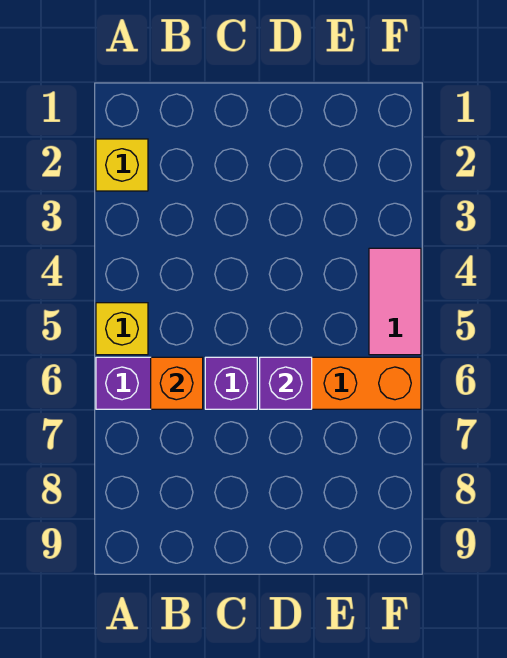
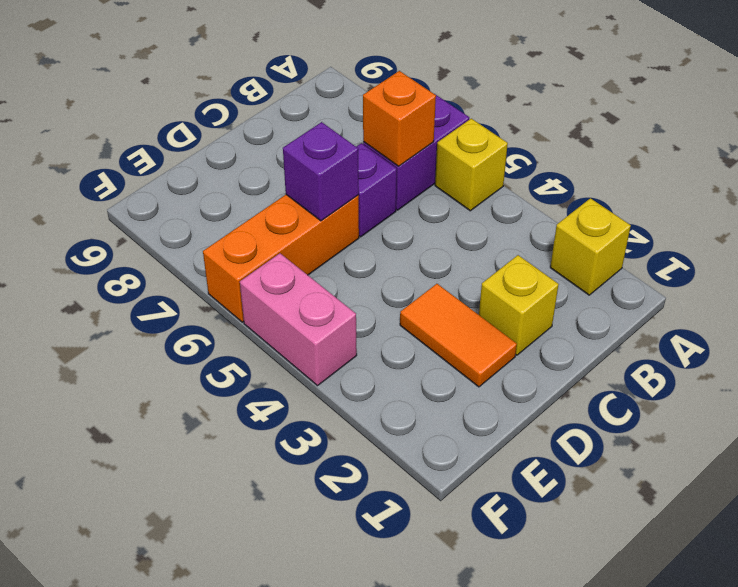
none -> yellow 1x1 brick [479,255,559,355]
none -> orange 1x2 tile [400,284,517,387]
pink 1x2 tile [369,248,421,355] -> pink 1x2 brick [240,253,357,386]

